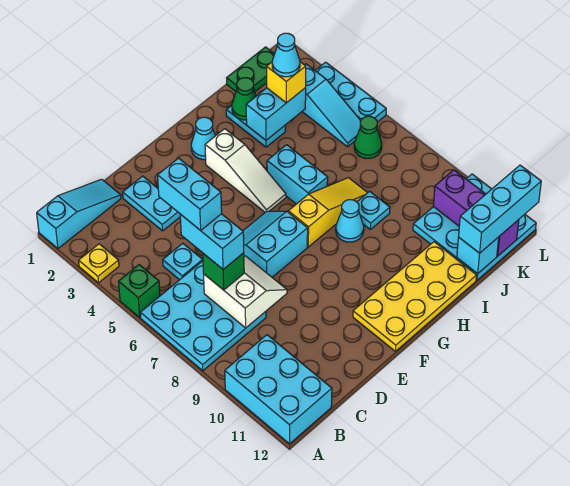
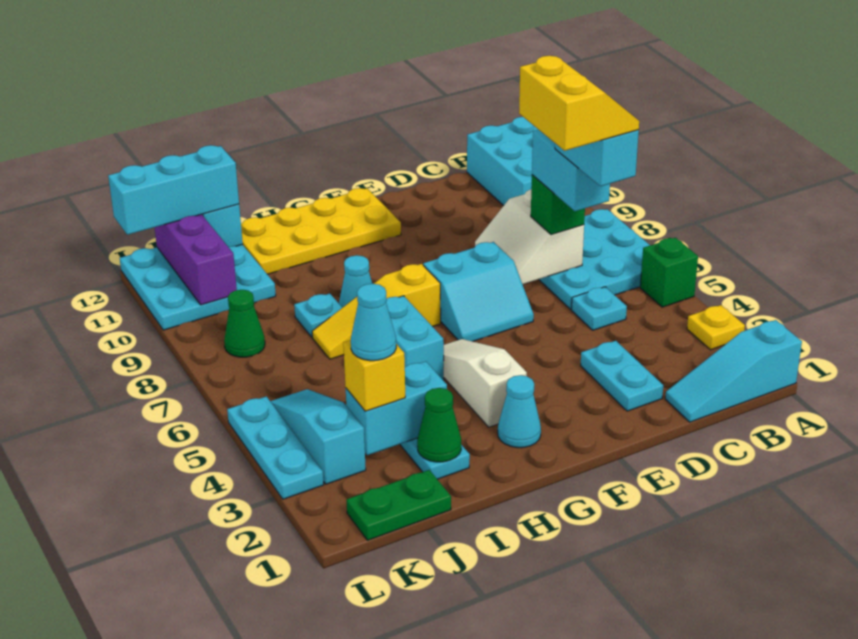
none -> yellow 2x2 slope [519,56,639,151]
green 1x1 cone [354,116,382,159] -> green 1x1 cone moved to [224,290,265,357]

